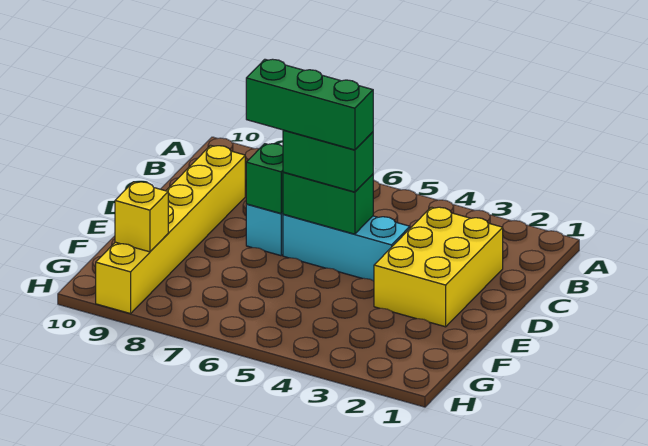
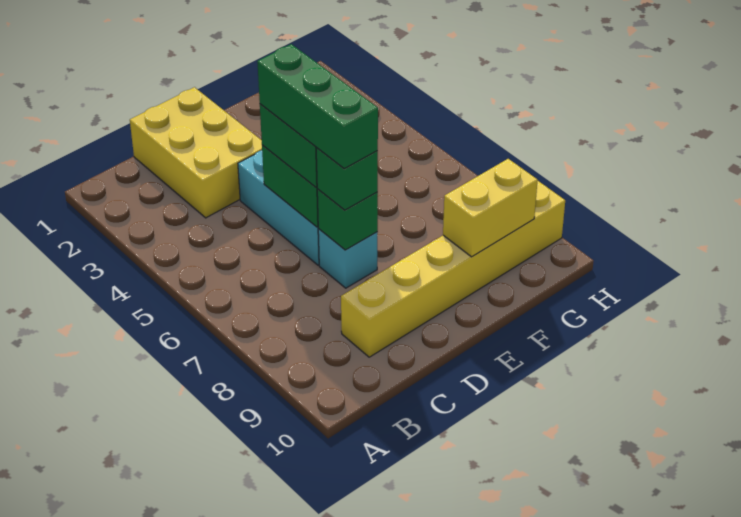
yellow 2x3 brick [374,207,503,327] -> yellow 2x3 brick turned to [130,87,262,218]
none -> green 1x1 brick [316,148,378,210]
yellow 1x1 brick [115,182,168,252] -> yellow 1x2 brick [443,159,538,257]

